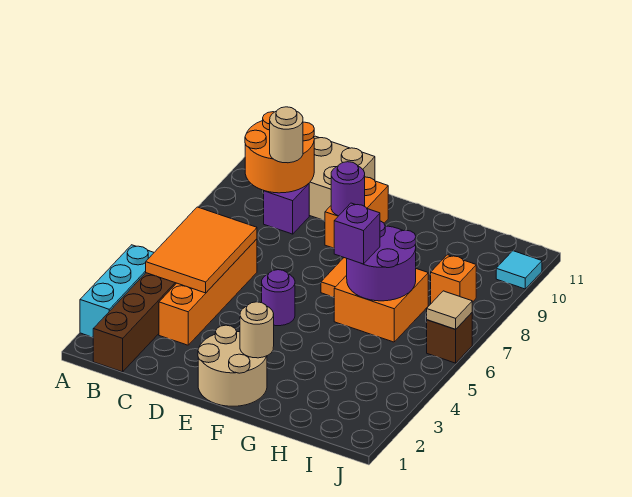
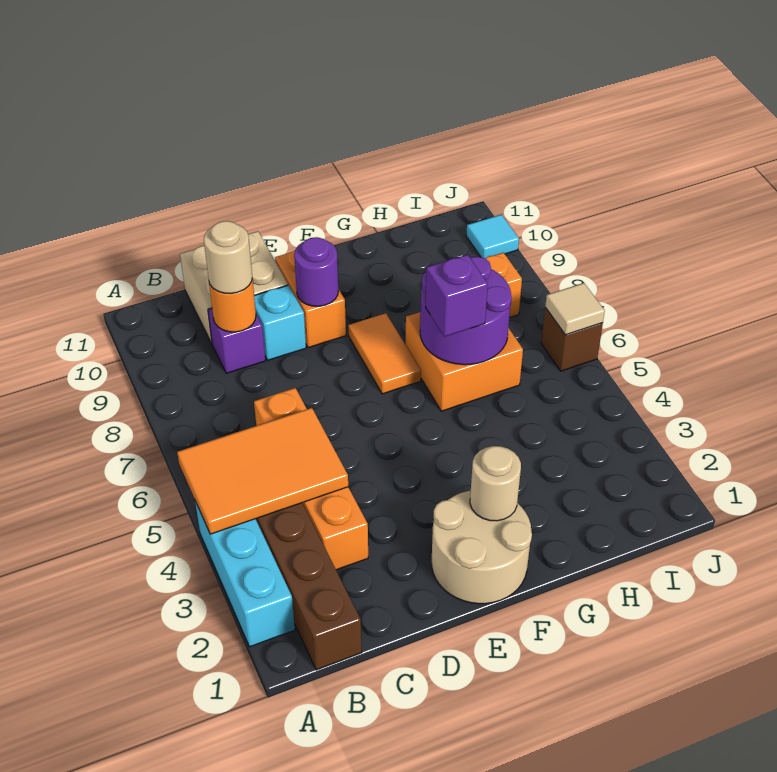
orange 2x3 tile [146,207,257,293] -> orange 2x3 tile turned to [177,408,348,534]
orange 2x2 round brick [245,112,314,193] -> orange 1x1 round brick [209,278,256,332]
none -> cyan 1x1 brick [254,285,306,360]
purple 1x1 round brick [262,270,295,326] -> none

